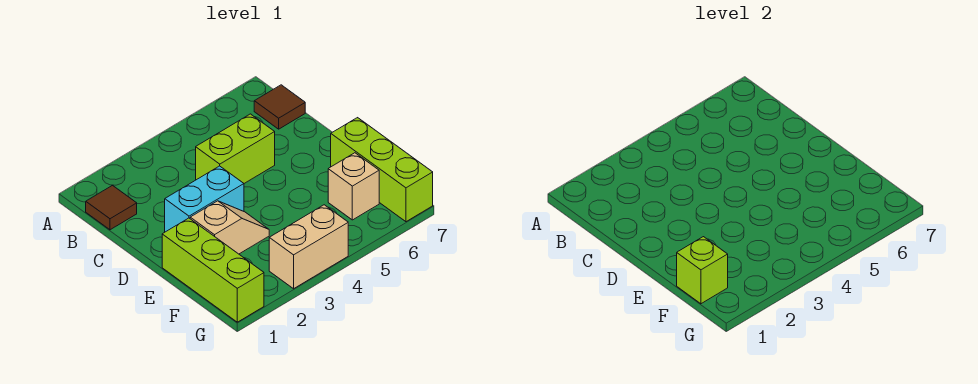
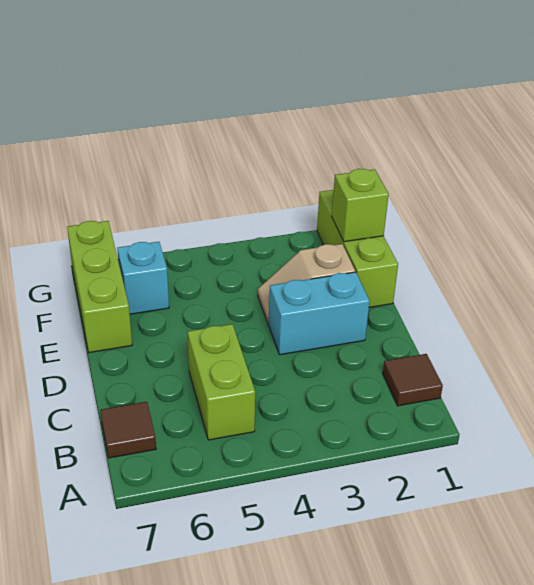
lime 1x2 brick [196,114,275,183] -> lime 1x2 brick turned to [188,324,255,440]
tan 1x1 brick [328,153,379,220] -> cyan 1x1 brick [117,242,169,314]
tan 1x2 brick [269,205,348,289] -> none

